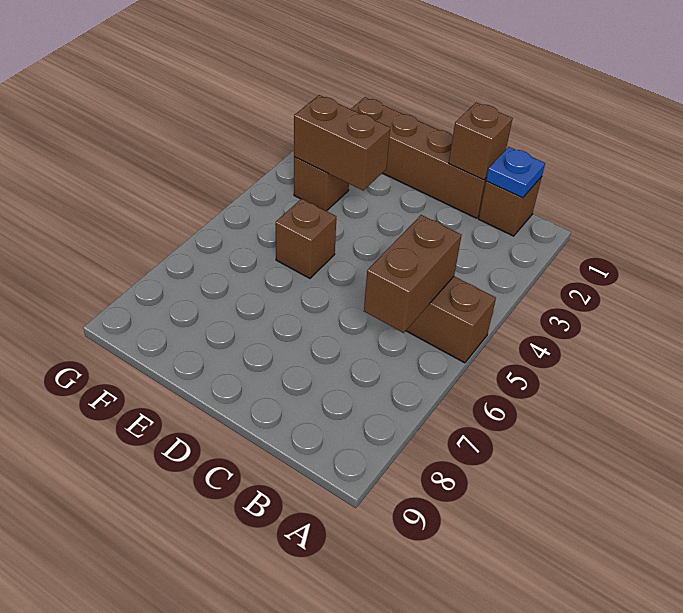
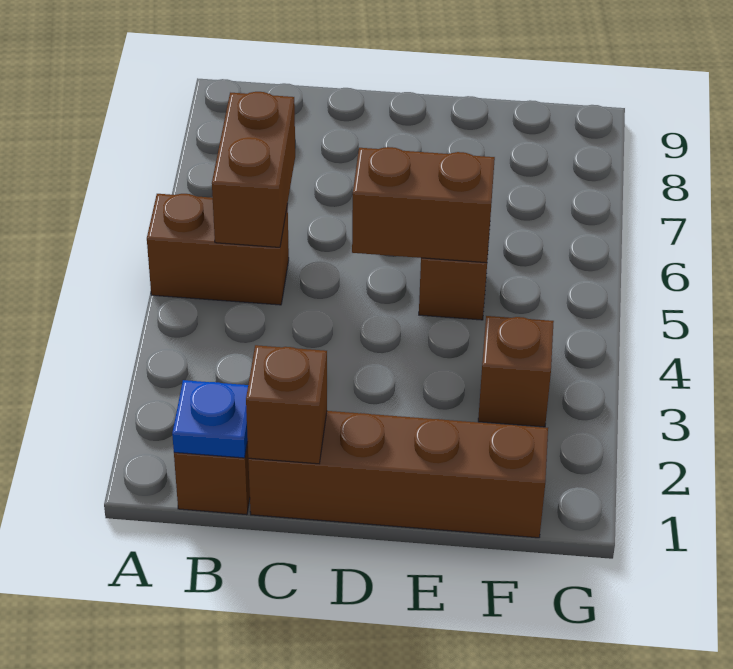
brown 1x2 brick [294,95,390,190] -> brown 1x2 brick moved to [352,147,495,263]

